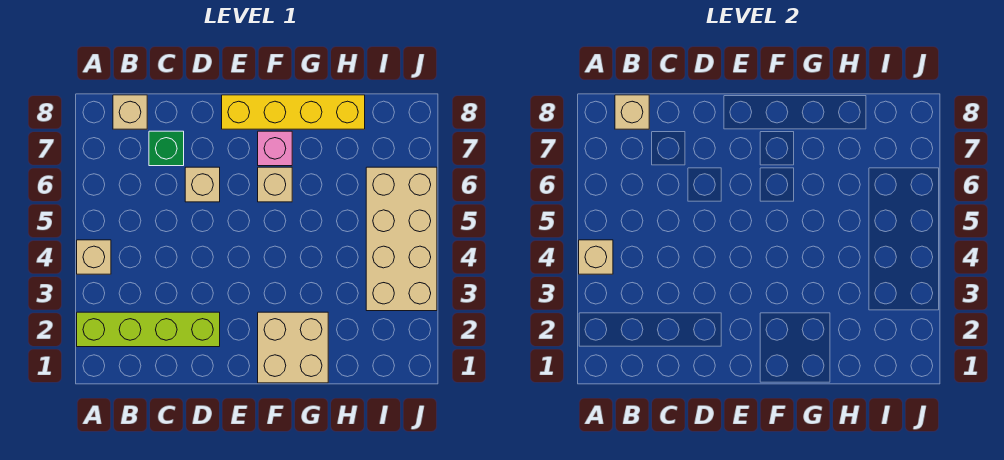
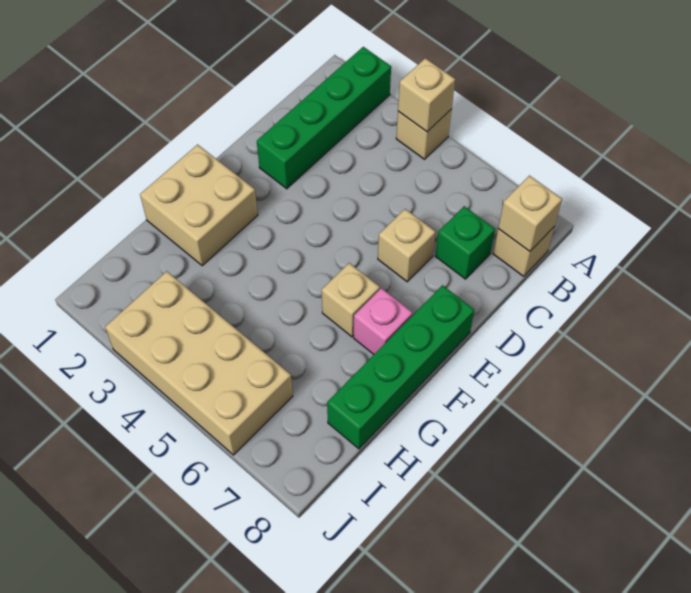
lime 1x4 brick [77,312,220,347] -> green 1x4 brick [257,47,391,189]
yellow 1x4 brick [222,95,365,129] -> green 1x4 brick [327,285,474,449]

